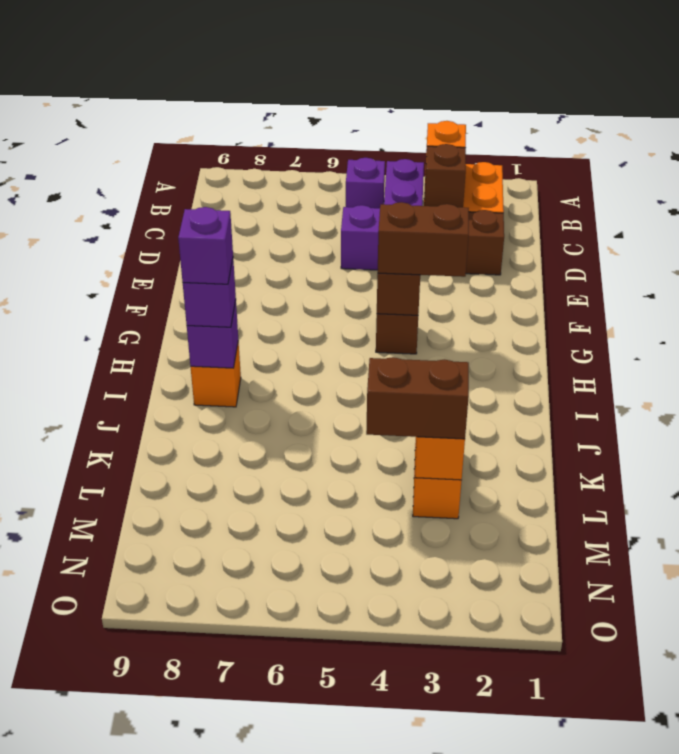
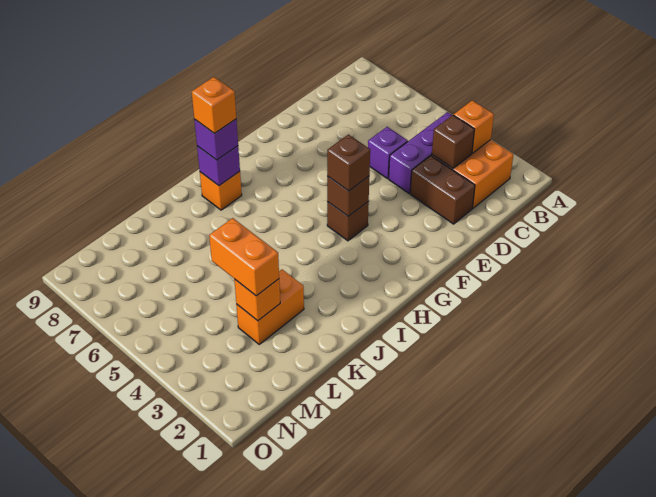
purple 1x1 brick [346,158,385,208] -> none
brown 1x2 brick [378,202,469,277] -> brown 1x1 brick [327,135,370,191]
purple 1x1 brick [178,207,233,284] -> orange 1x1 brick [192,77,236,133]
brown 1x2 brick [366,357,469,439] -> orange 1x2 brick [209,218,279,296]

